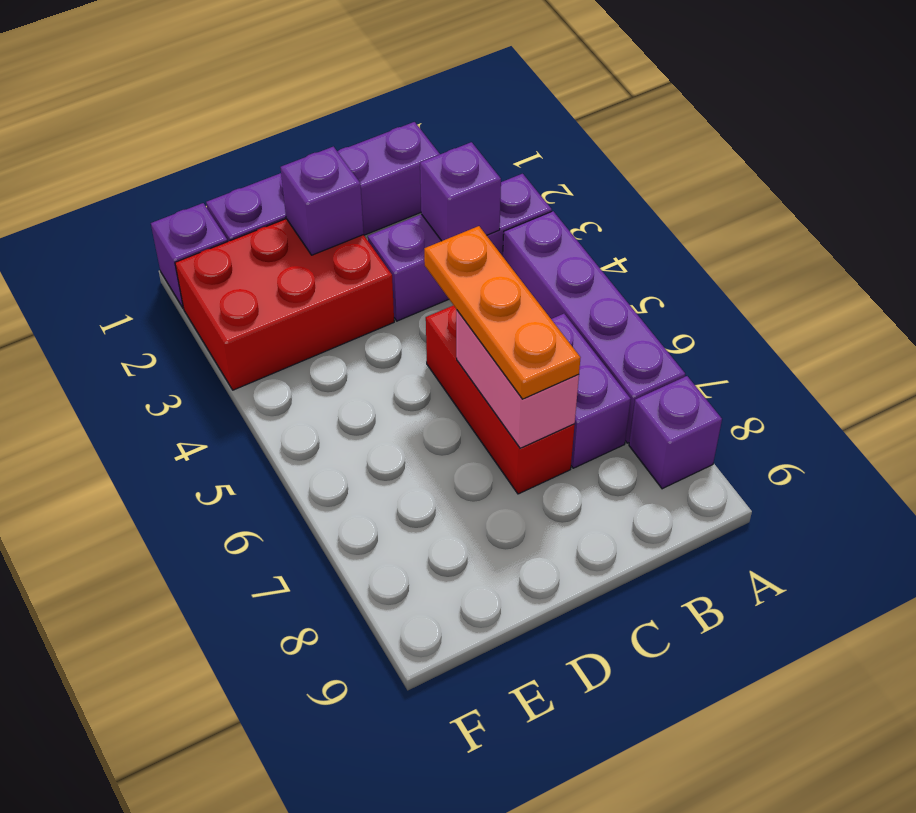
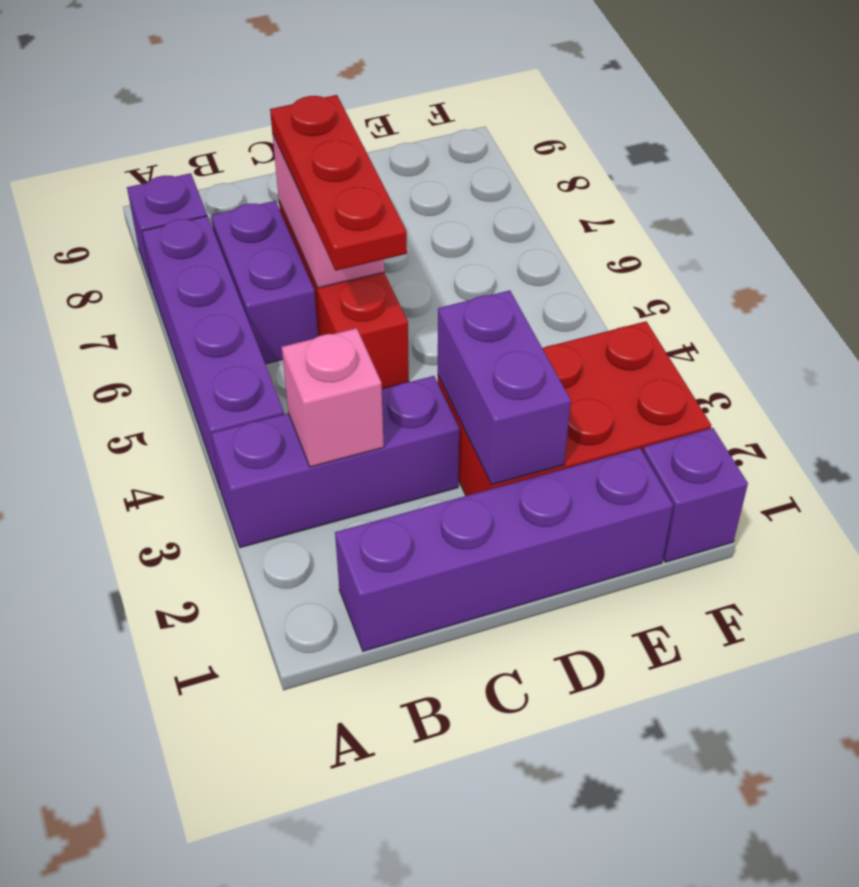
purple 1x1 brick [420,142,501,241] -> pink 1x1 brick [282,328,384,467]
orange 1x3 plate [424,226,581,399] -> red 1x3 plate [270,95,407,271]
purple 1x1 brick [280,147,364,255] -> purple 1x2 brick [438,290,571,485]

